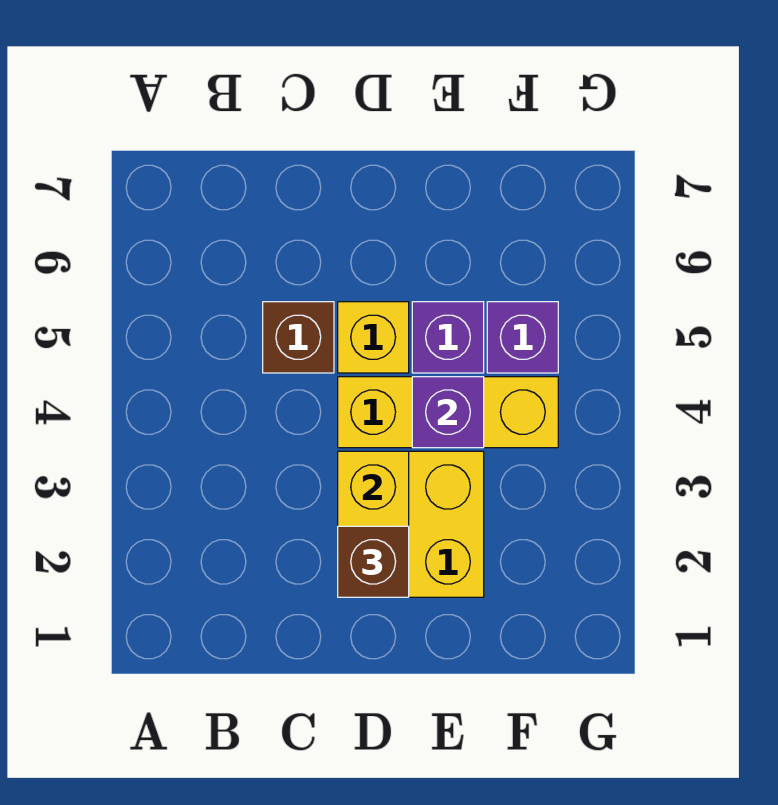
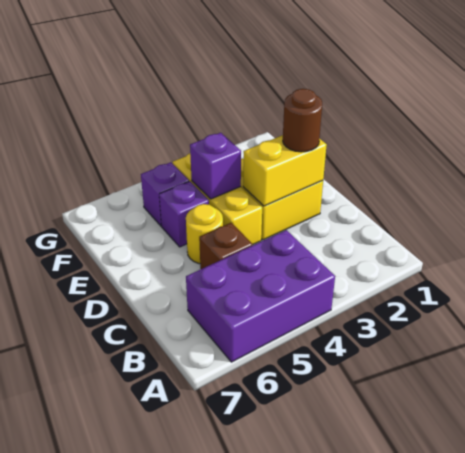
none -> purple 2x3 brick [186,230,335,362]
brown 1x1 brick [338,526,409,597] -> brown 1x1 round brick [283,89,322,152]
yellow 1x1 brick [338,302,409,373] -> yellow 1x1 round brick [186,204,223,264]

